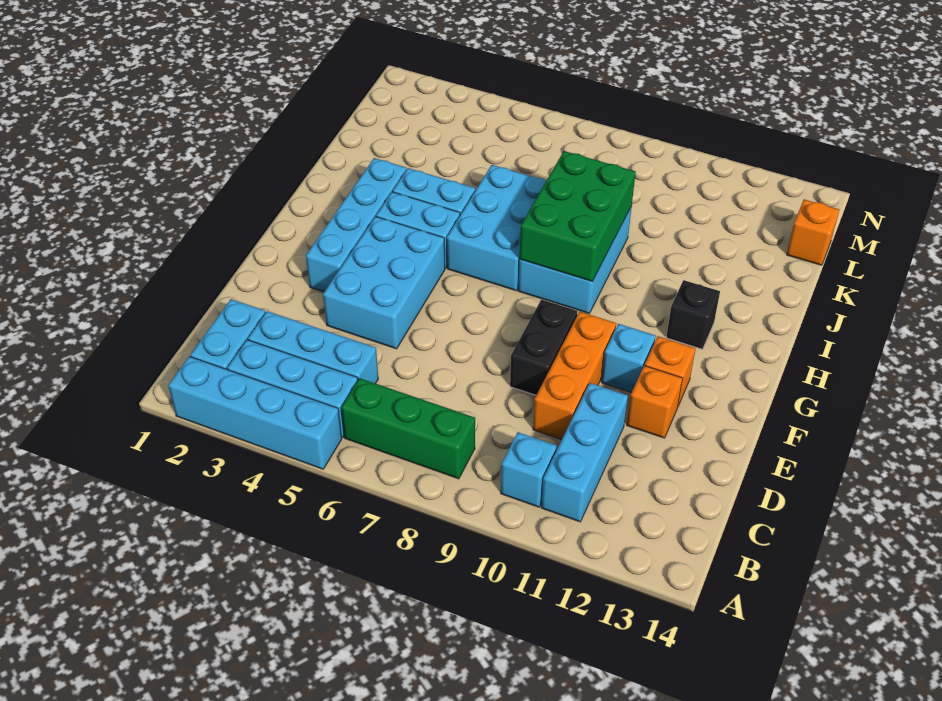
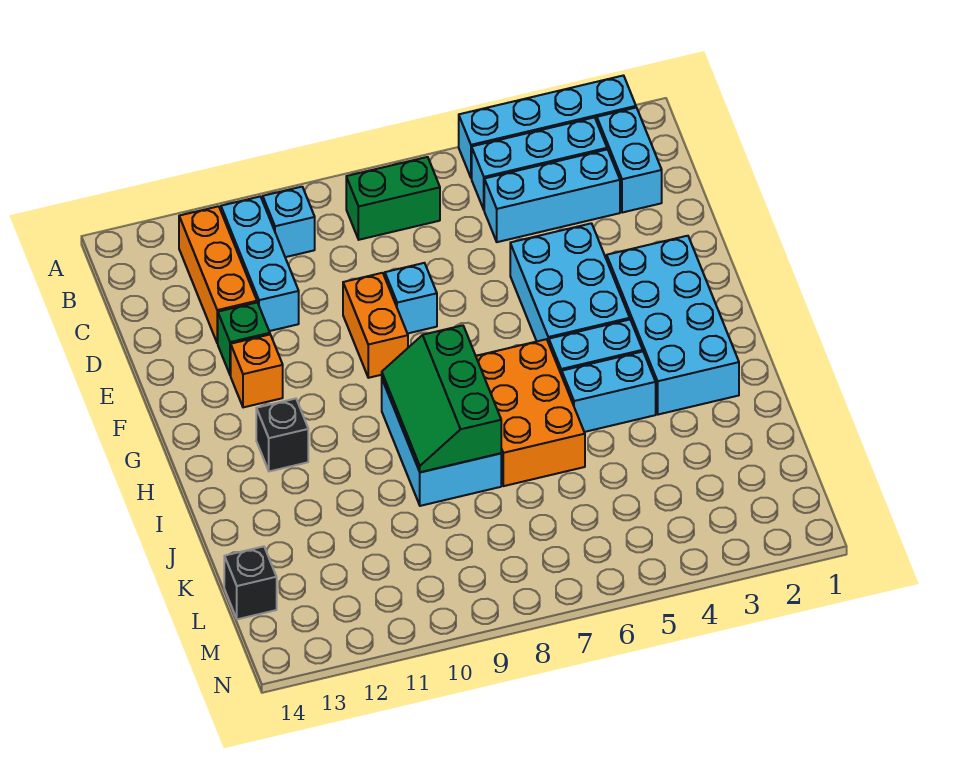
green 1x3 brick [341,378,475,479] -> green 1x2 brick [346,157,440,240]
orange 1x3 brick [533,312,616,440] -> orange 1x3 brick moved to [179,206,257,343]
black 1x2 brick [510,300,578,395] -> orange 1x2 brick [343,273,408,378]
orange 1x1 brick [627,365,683,438] -> green 1x1 brick [218,303,270,375]
cyan 1x4 brick [306,158,406,292] -> cyan 2x4 brick [607,236,739,415]
cyan 1x1 brick [602,324,656,393] -> cyan 1x1 brick moved to [385,263,437,334]
cyan 2x3 brick [447,165,546,291] -> orange 2x3 brick [476,339,585,486]
green 2x3 brick [520,151,636,282] -> green 2x3 slope [382,325,501,472]
orange 1x1 brick [787,199,839,265] -> black 1x1 brick [224,546,277,619]

